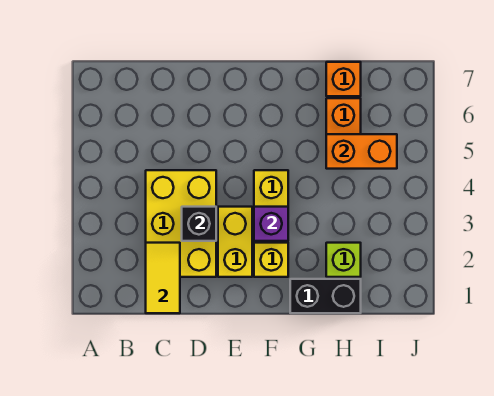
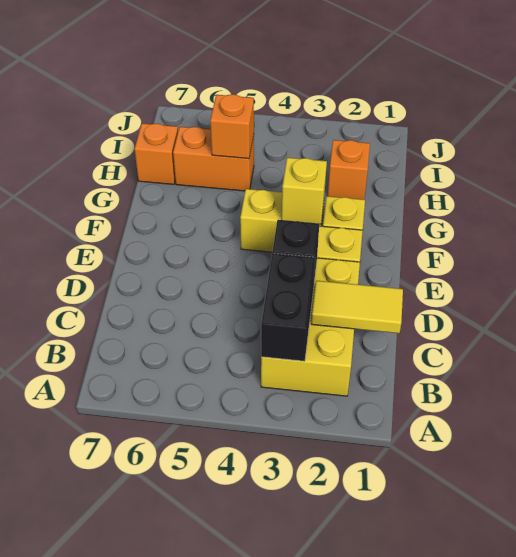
yellow 2x3 brick [146,170,216,277] -> yellow 2x3 brick turned to [261,258,360,396]
purple 1x1 brick [254,207,288,241] -> yellow 1x1 brick [282,158,327,224]
black 1x2 brick [290,279,361,313] -> black 1x2 brick moved to [261,253,315,361]
lime 1x1 brick [326,243,361,277] -> orange 1x1 brick [328,140,370,200]
orange 1x2 brick [326,134,397,169] -> orange 1x1 brick [210,94,254,159]

